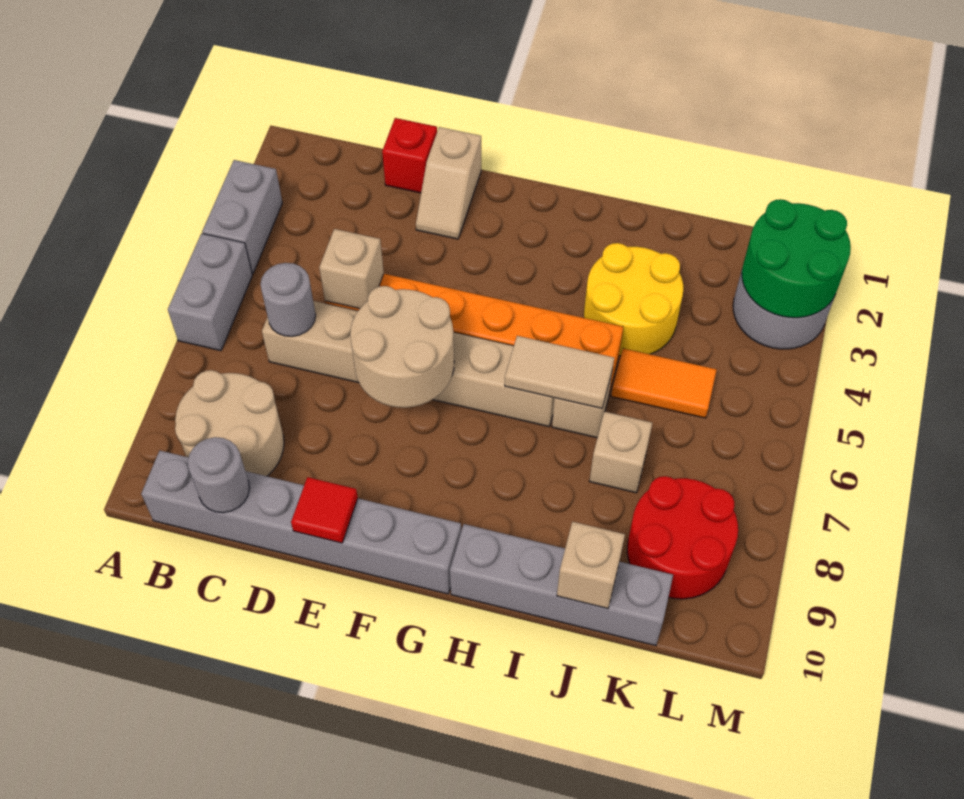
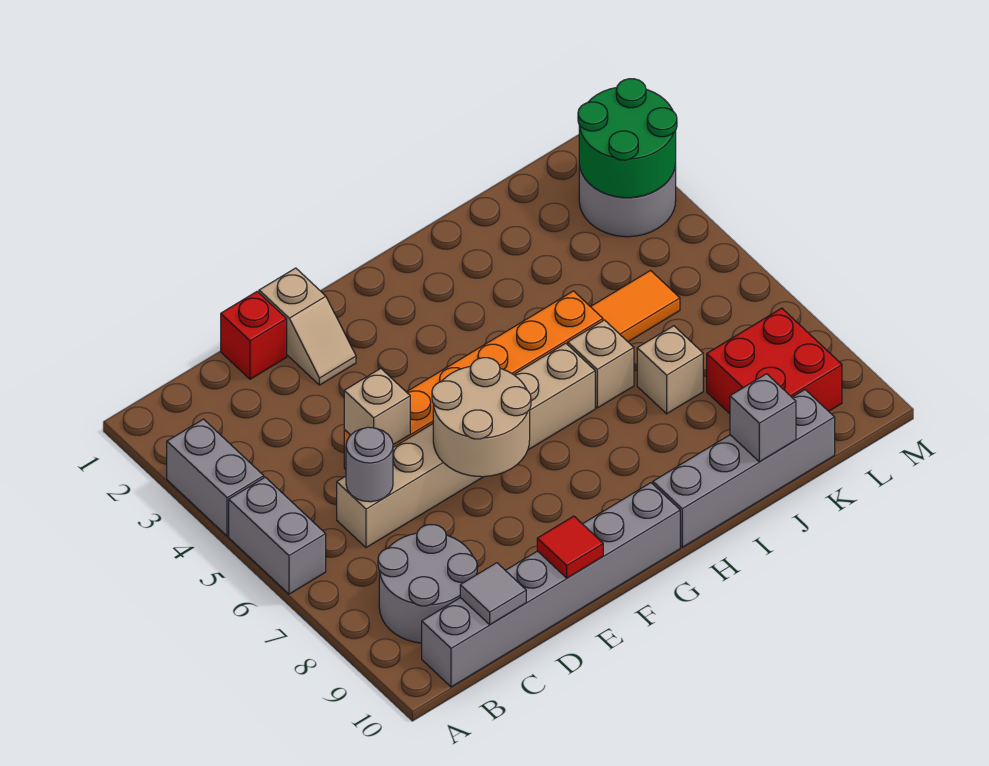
tan 2x2 round brick [175,370,284,476] -> grey 2x2 round brick [378,525,477,643]
grey 1x1 round brick [188,437,250,513] -> grey 1x1 tile [460,563,526,625]
tan 1x2 tile [505,336,614,408] -> none
yellow 2x2 round brick [584,243,683,356] -> none
tan 1x1 brick [557,522,625,609] -> grey 1x1 brick [730,374,796,462]
red 2x2 round brick [627,476,738,599] -> red 2x2 brick [707,308,842,414]

